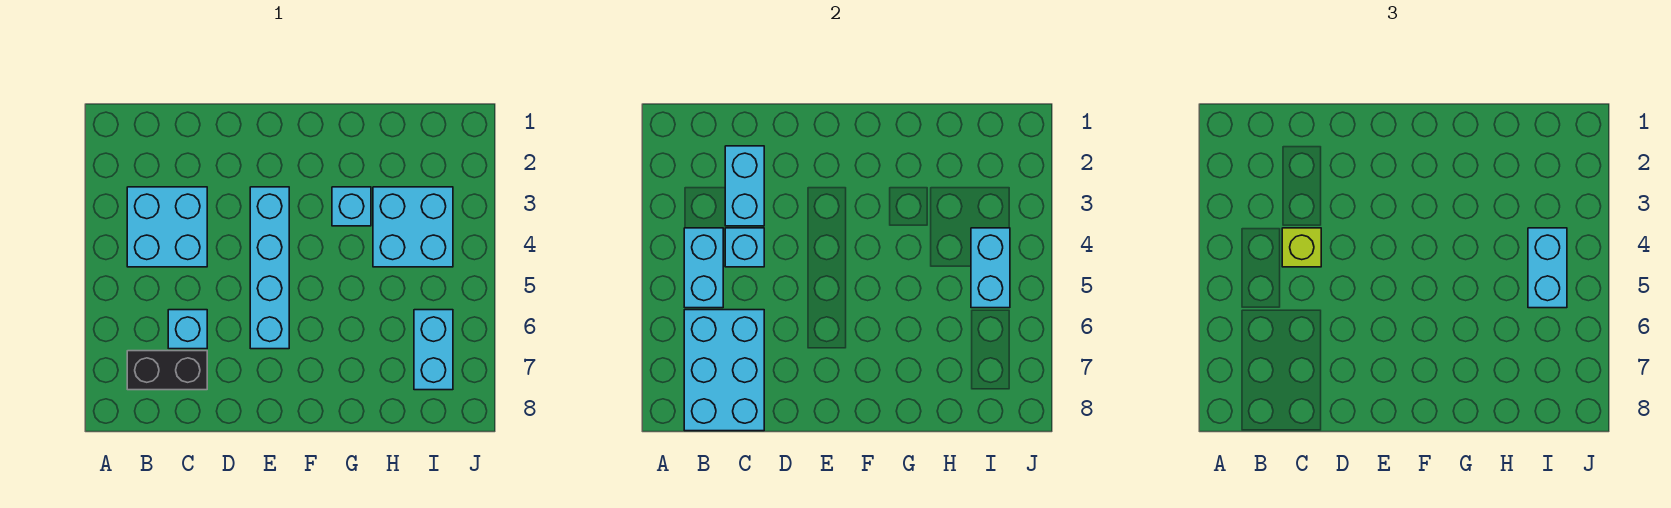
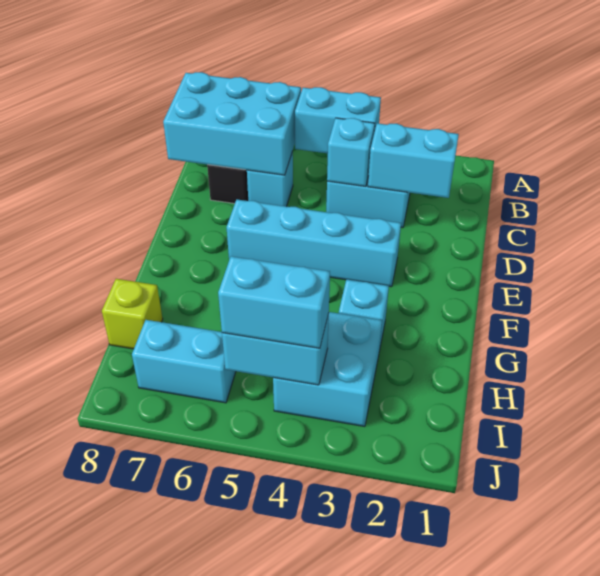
lime 1x1 brick [1282,228,1321,267] -> lime 1x1 brick moved to [102,279,163,349]

